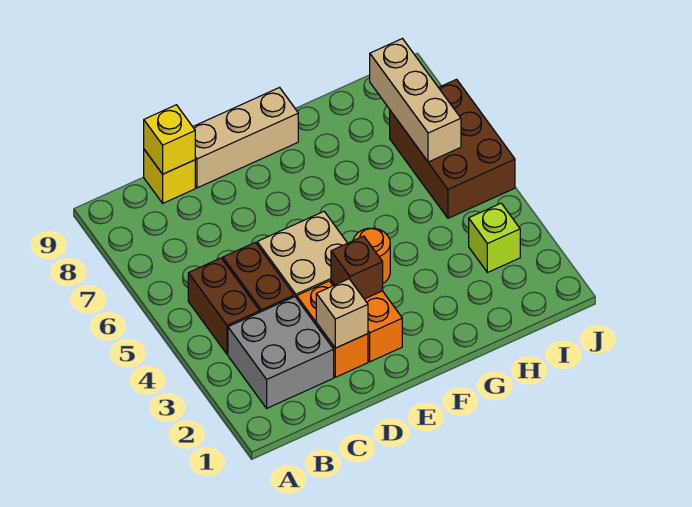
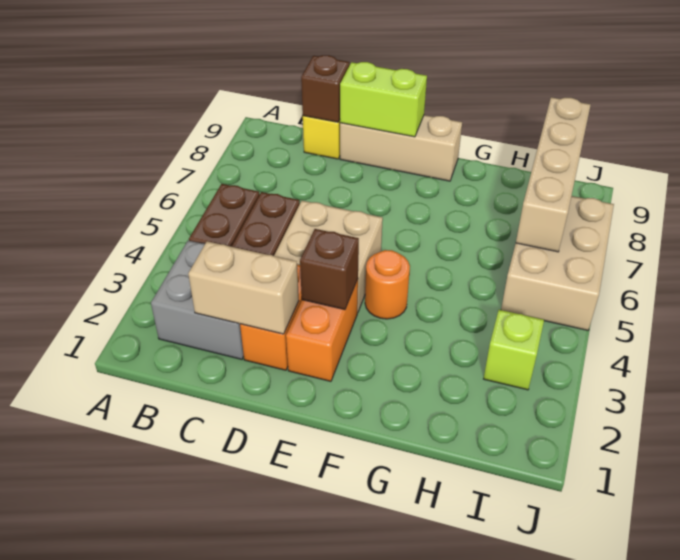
yellow 1x1 brick [144,105,195,174] -> brown 1x1 brick [301,55,349,122]
tan 1x1 brick [316,279,368,348] -> tan 1x2 brick [188,241,299,334]
none -> lime 1x2 brick [340,62,427,137]
brown 2x3 brick [390,79,515,218] -> tan 2x3 brick [501,196,614,330]
tan 1x3 brick [370,39,461,162] -> tan 1x4 brick [516,97,591,252]

